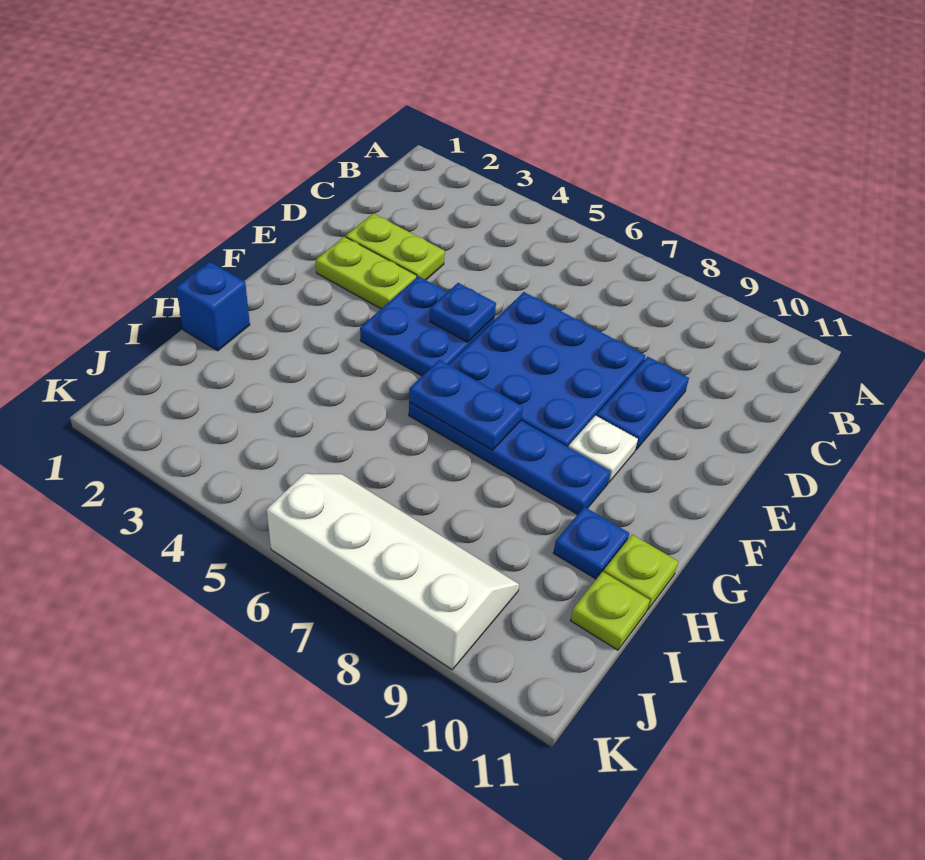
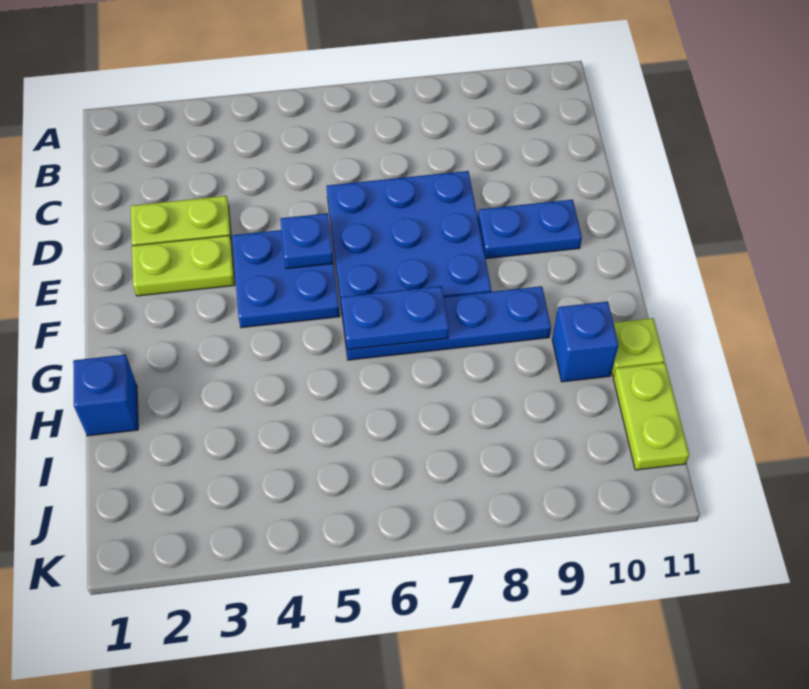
blue 1x2 plate [596,357,689,450] -> blue 1x2 plate turned to [478,200,582,259]
white 1x1 plate [569,415,638,482] -> none
blue 1x1 plate [553,507,629,579] -> blue 1x1 brick [552,302,619,382]
lime 1x1 plate [571,572,650,650] -> lime 1x2 plate [613,363,689,470]
white 2x4 slope [267,473,519,670] -> none

